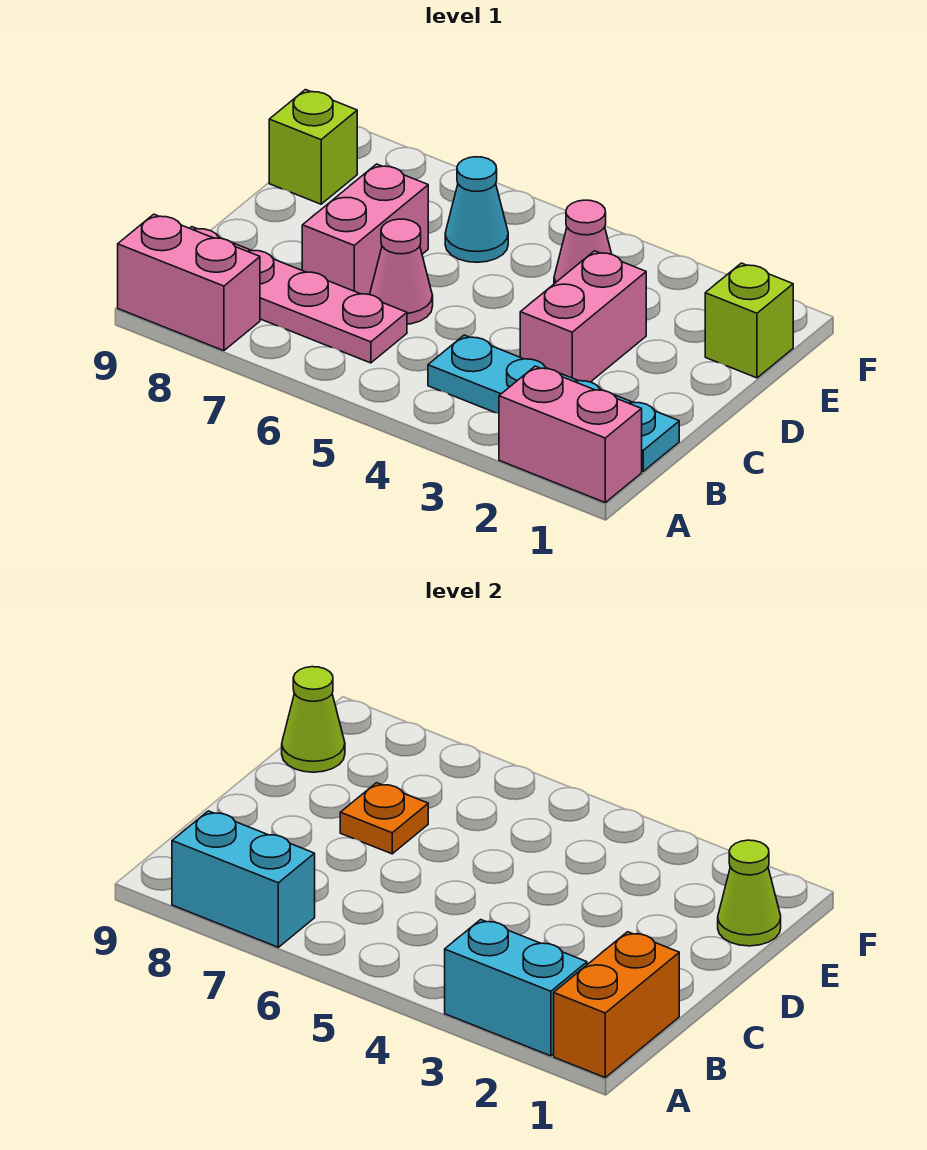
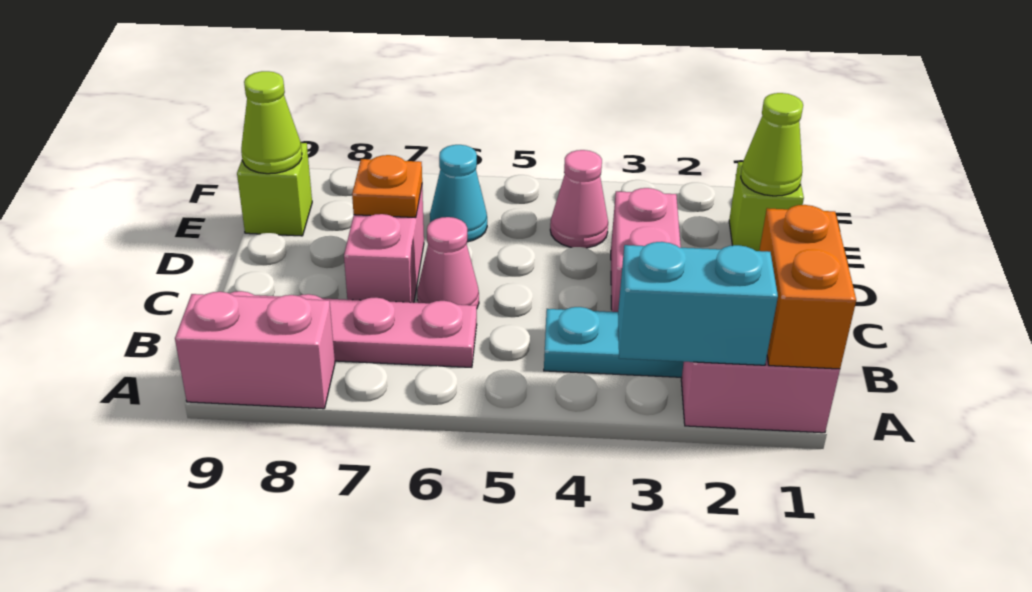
cyan 1x2 brick [172,811,315,947] -> none

